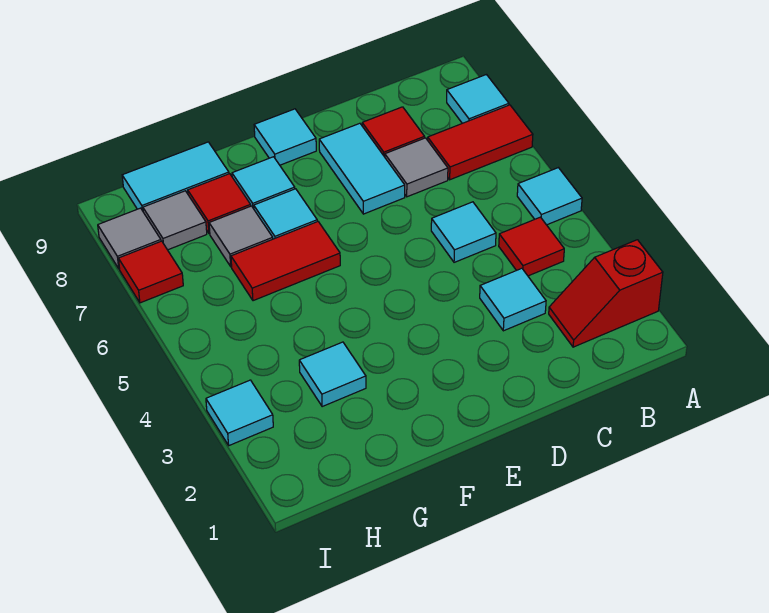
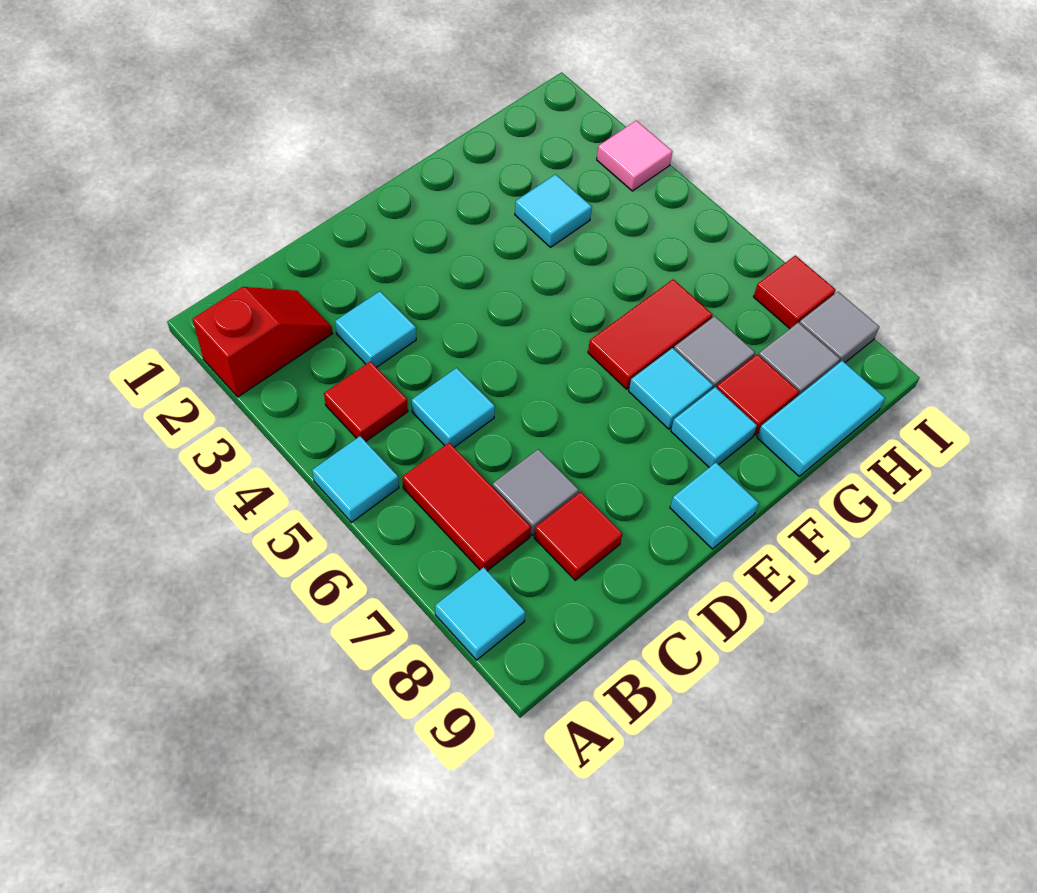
red 1x2 tile [428,105,533,180] -> red 1x2 tile turned to [403,443,531,571]
cyan 1x2 tile [319,123,405,214] -> none
cyan 1x1 tile [206,380,273,445] -> pink 1x1 tile [597,121,673,191]

